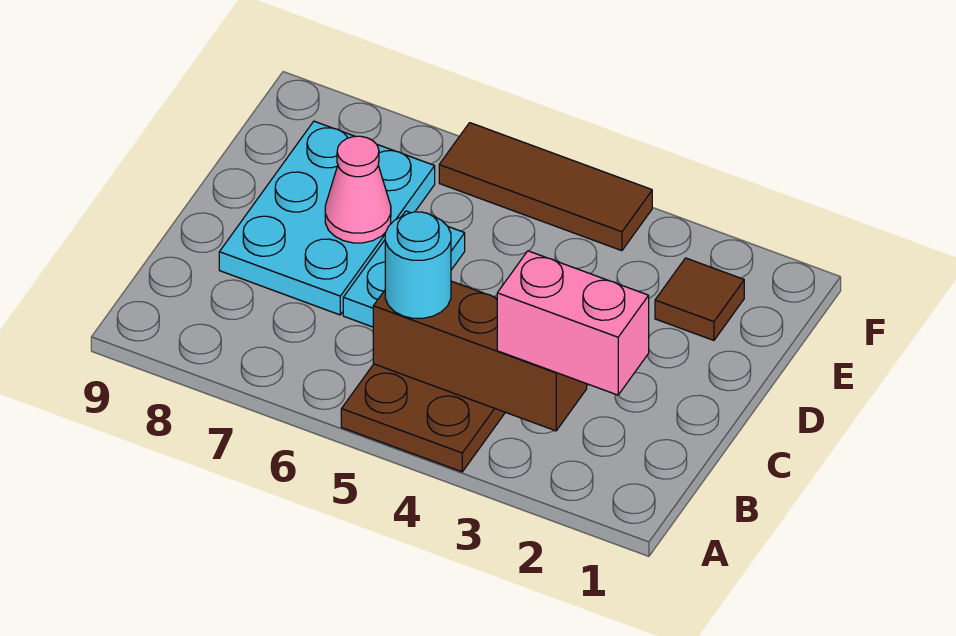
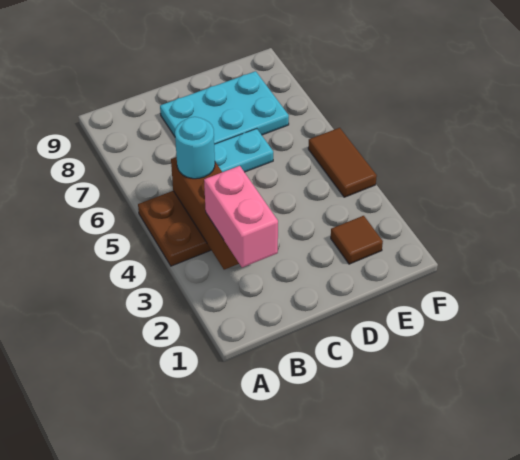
pink 1x1 cone [325,136,391,243] -> none
brown 1x3 tile [439,123,652,251] -> brown 1x2 tile [308,128,377,197]

